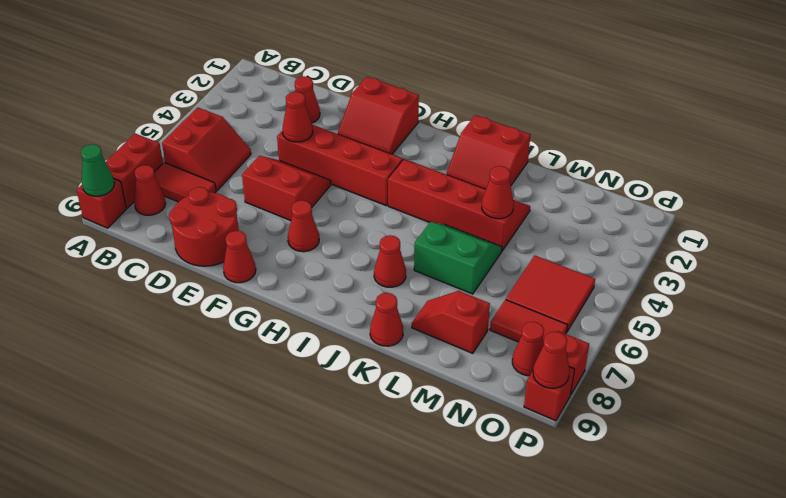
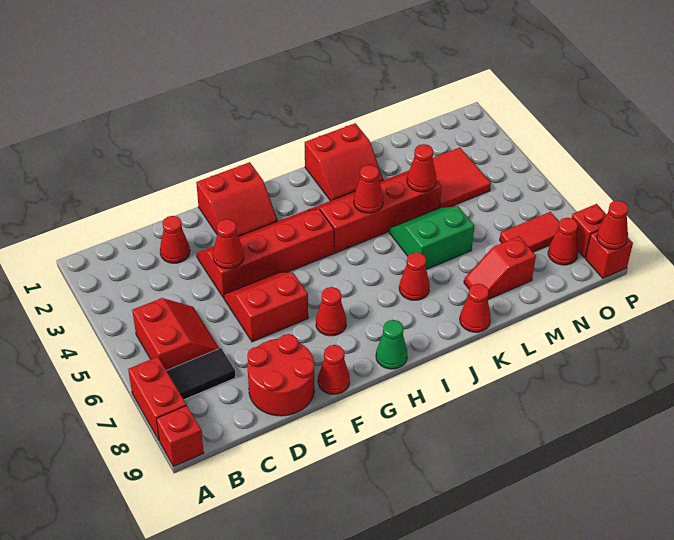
green 1x1 cone [81,144,114,196] -> green 1x1 cone moved to [376,320,407,369]
red 1x2 tile [154,163,216,202] -> black 1x2 tile [167,348,236,400]
red 1x1 cone [134,165,166,215] -> red 1x1 cone moved to [354,165,383,213]
red 2x2 tile [506,255,595,331] -> red 2x2 tile moved to [433,147,491,208]

